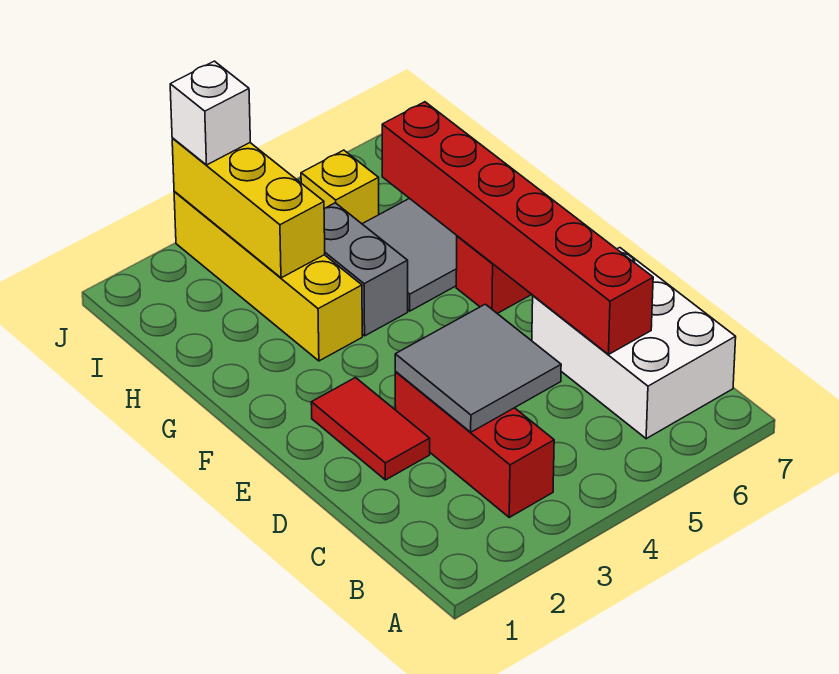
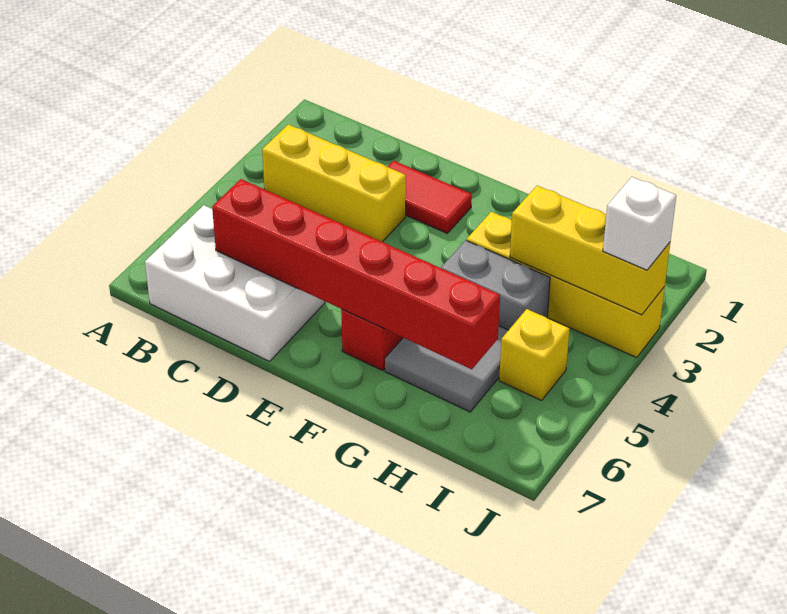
red 1x3 brick [395,372,554,517] -> yellow 1x3 brick [262,124,406,242]
grey 2x2 tile [395,304,561,432] -> none

